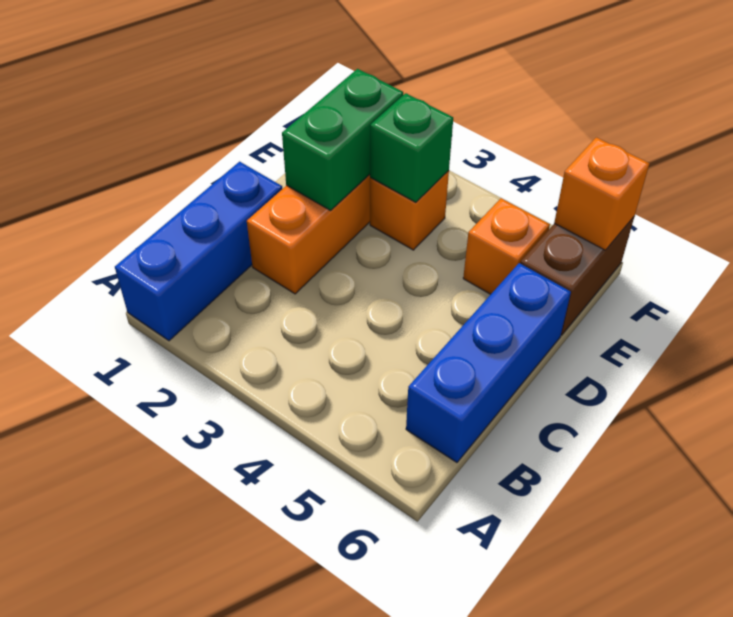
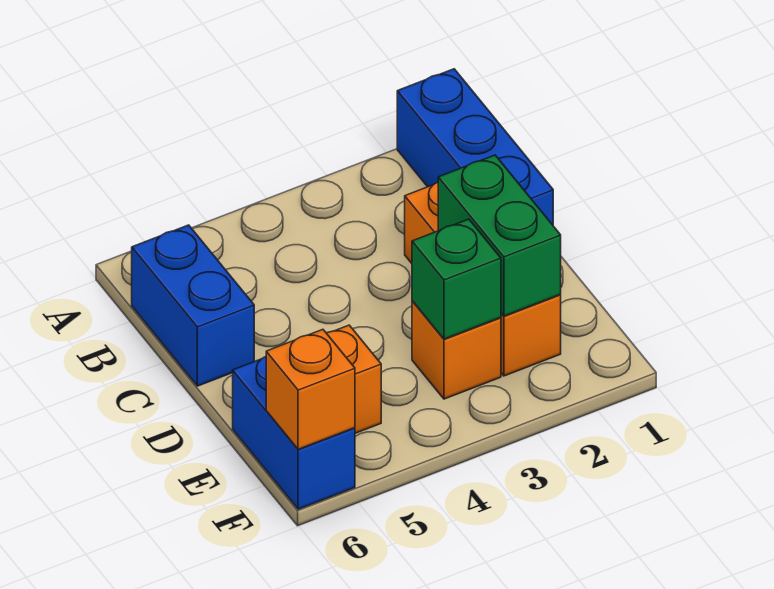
blue 1x3 brick [406,263,571,462] -> blue 1x2 brick [132,225,254,386]
brown 1x2 brick [520,217,634,335] -> blue 1x2 brick [233,357,355,509]

